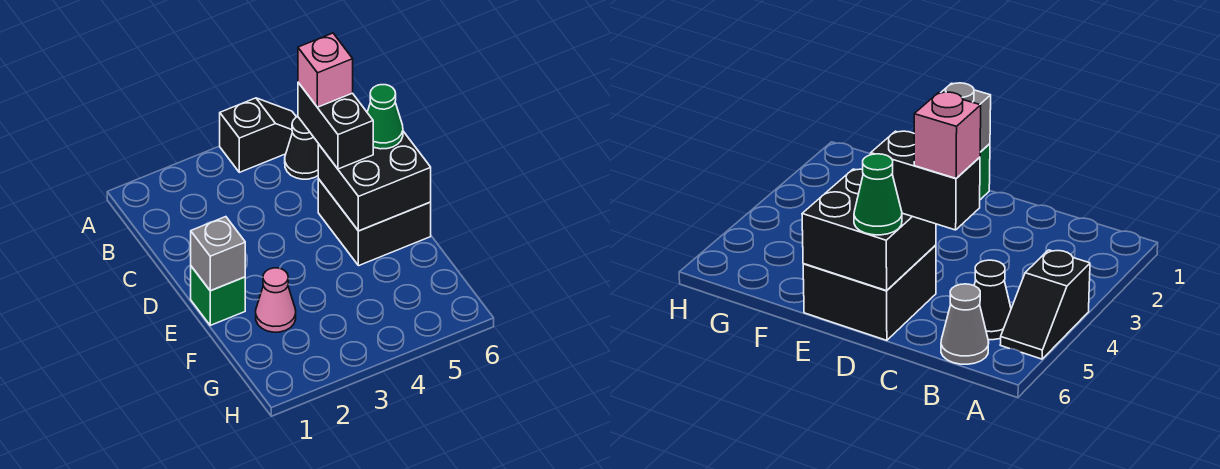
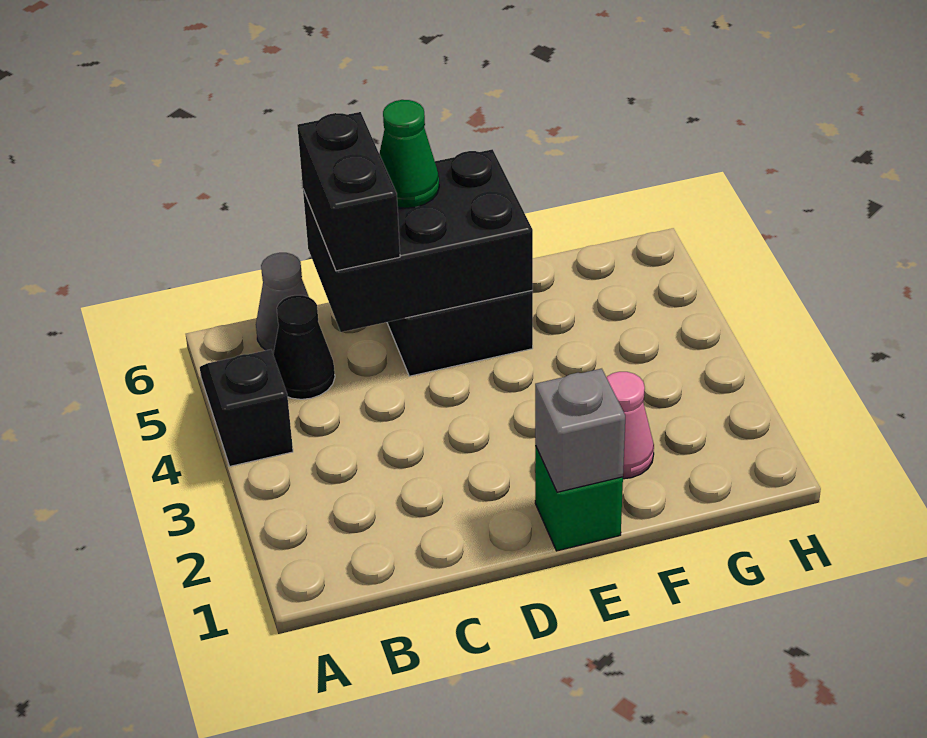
black 1x2 brick [298,83,373,169] -> black 1x2 brick turned to [297,112,400,271]
pink 1x1 brick [298,33,353,107] -> none
black 2x2 brick [318,131,431,231] -> black 2x3 brick [303,149,533,332]

